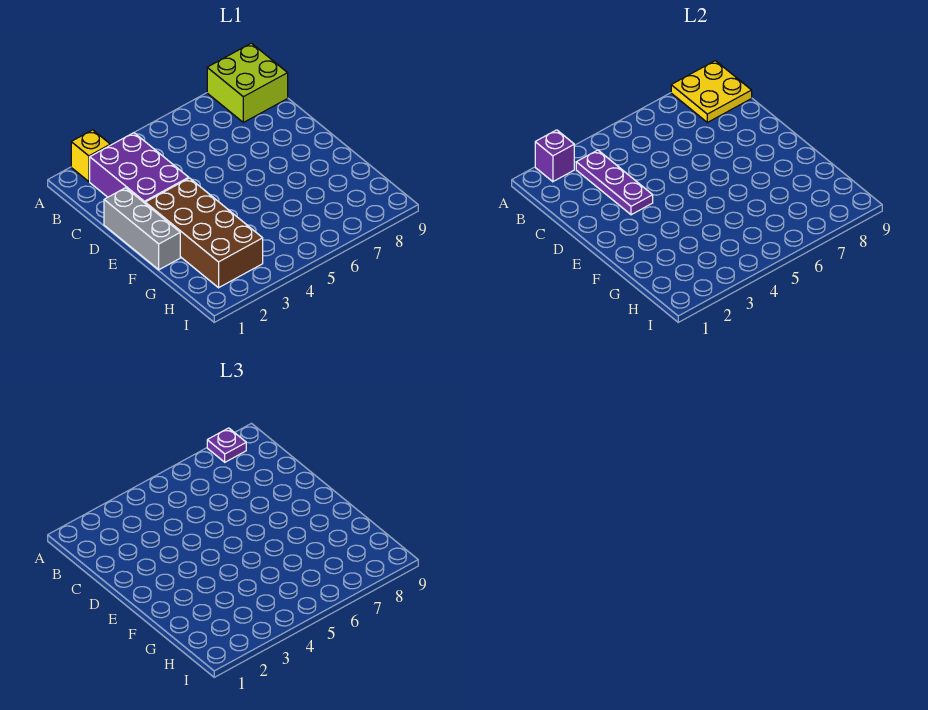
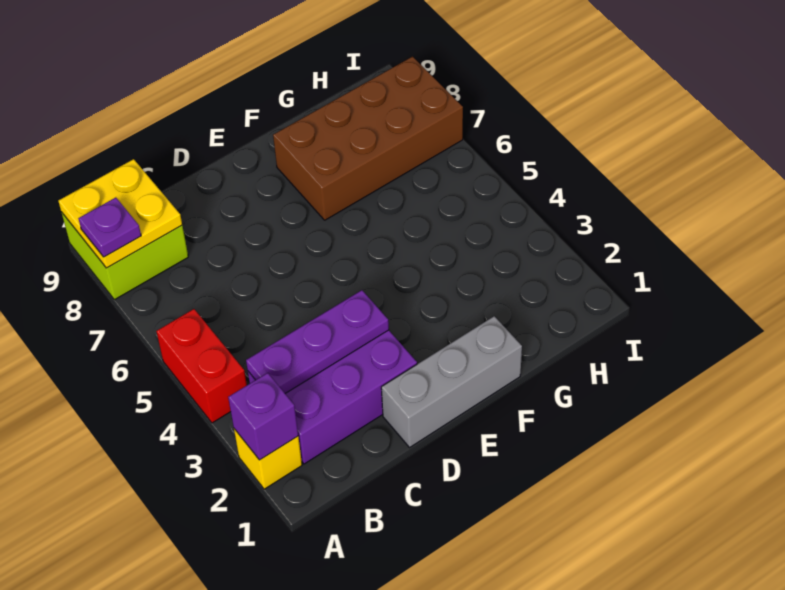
none -> red 1x2 brick [156,309,247,423]
brown 2x4 brick [145,178,263,288] -> brown 2x4 brick moved to [273,57,463,220]

